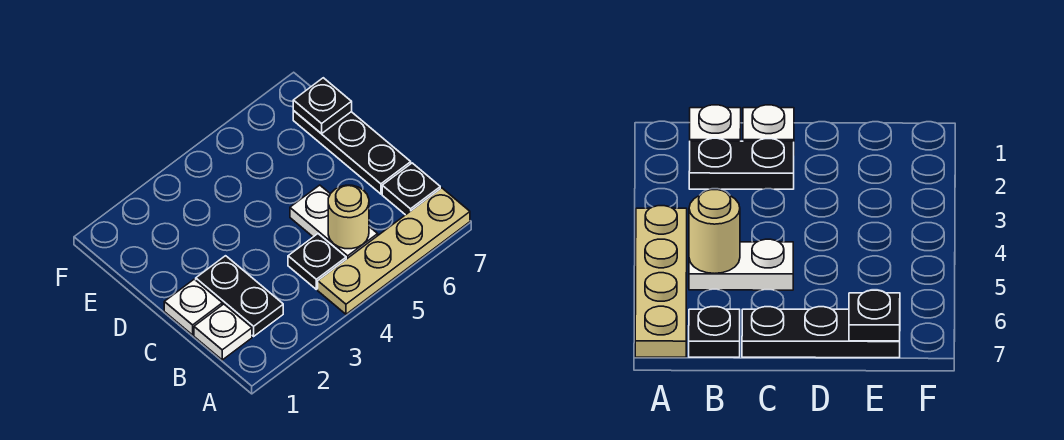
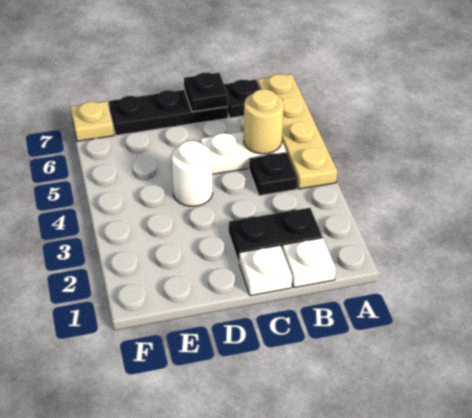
none -> white 1x1 round brick [172,141,213,206]
black 1x1 plate [293,78,352,134] -> black 1x1 plate moved to [184,73,228,112]
none -> tan 1x1 plate [71,101,114,141]

